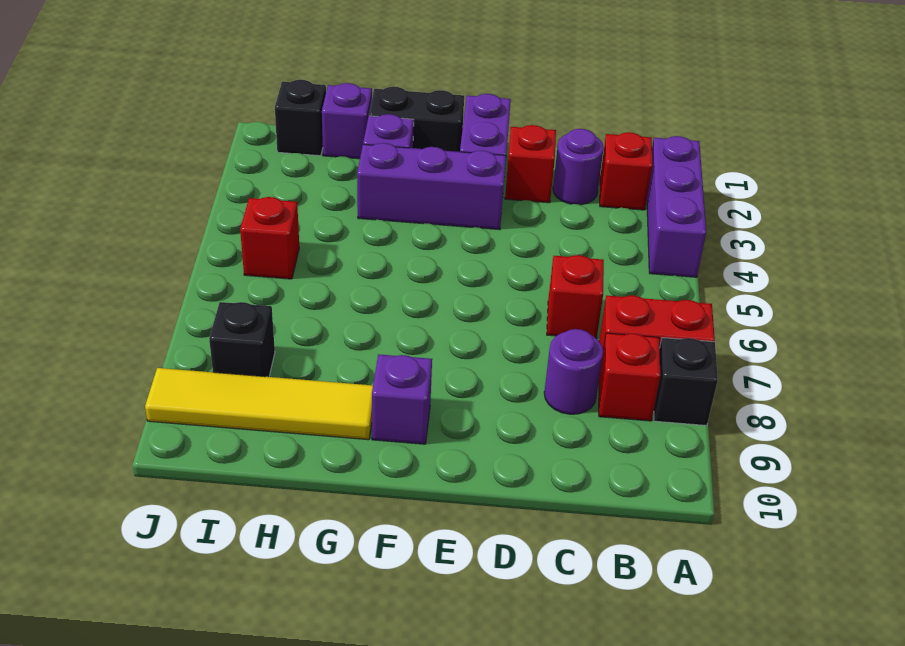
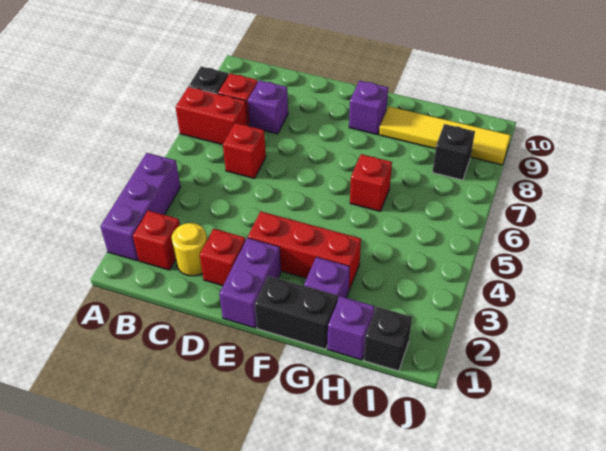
purple 1x1 round brick [553,129,604,205] -> yellow 1x1 round brick [172,223,207,276]
purple 1x1 round brick [544,329,603,414] -> purple 1x1 brick [248,80,288,134]
purple 1x3 brick [357,143,506,230] -> red 1x3 brick [248,211,361,289]
red 1x1 brick [240,197,299,279] -> red 1x1 brick moved to [350,154,392,211]

